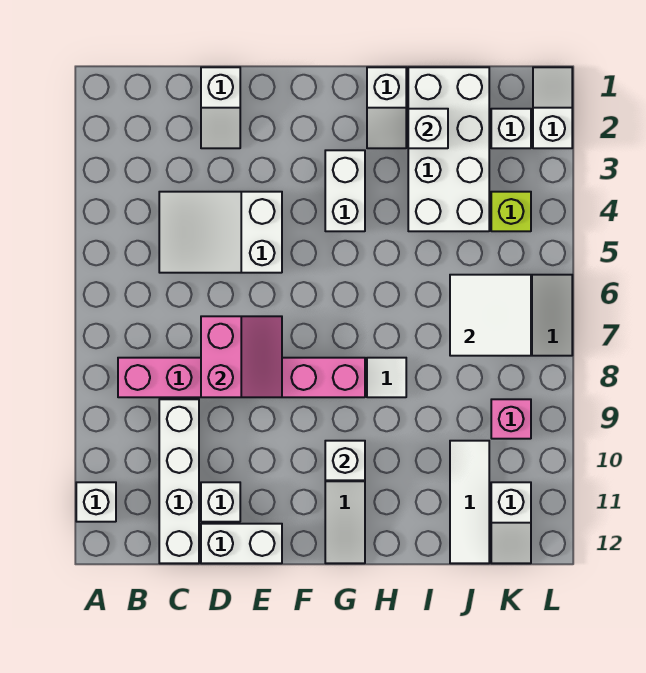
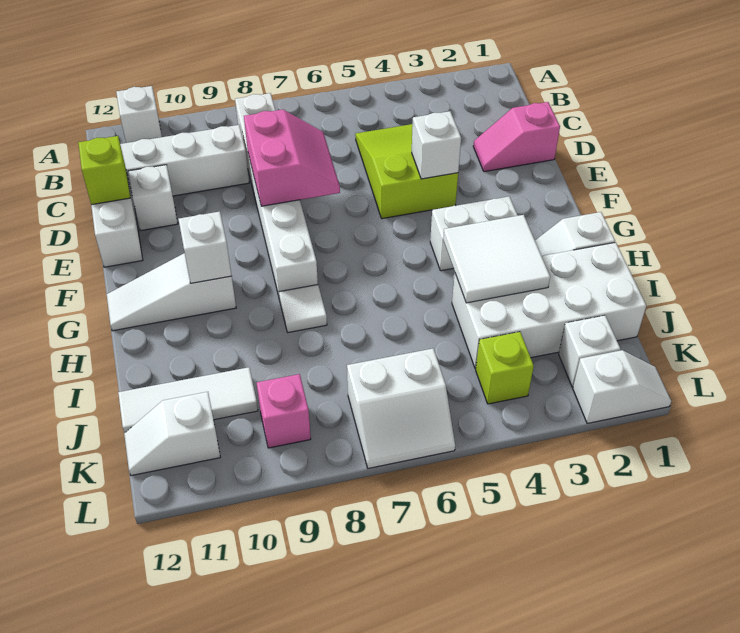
pink 1x6 brick [118,358,365,397] -> white 1x6 brick [235,93,318,300]
white 2x3 slope [159,192,282,273] -> lime 2x3 slope [355,124,458,219]
white 1x2 slope [201,67,240,148] -> pink 1x2 slope [473,102,560,172]
pink 2x2 slope [201,316,282,397] -> pink 2x2 slope turned to [244,110,340,206]
none -> lime 1x1 brick [78,136,130,205]
white 1x1 brick [408,109,448,148] -> white 1x1 brick moved to [412,111,461,179]
white 2x2 tile [450,275,531,356] -> white 2x2 tile moved to [443,215,550,303]

